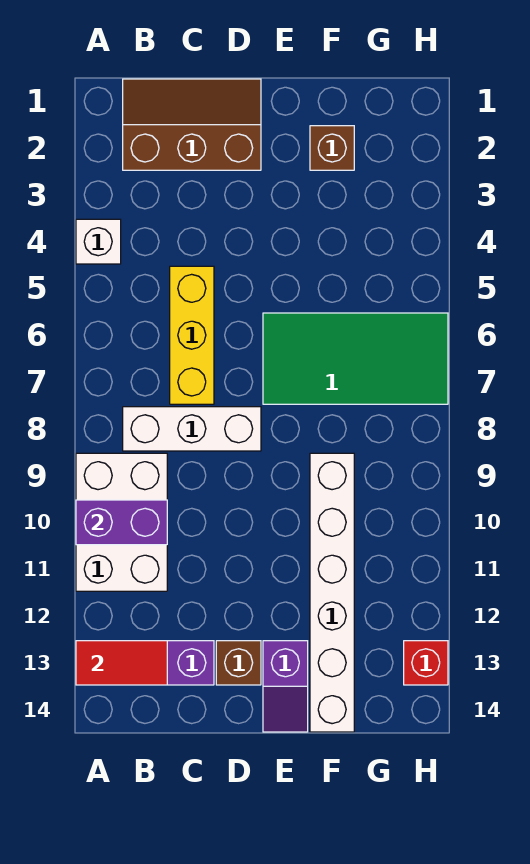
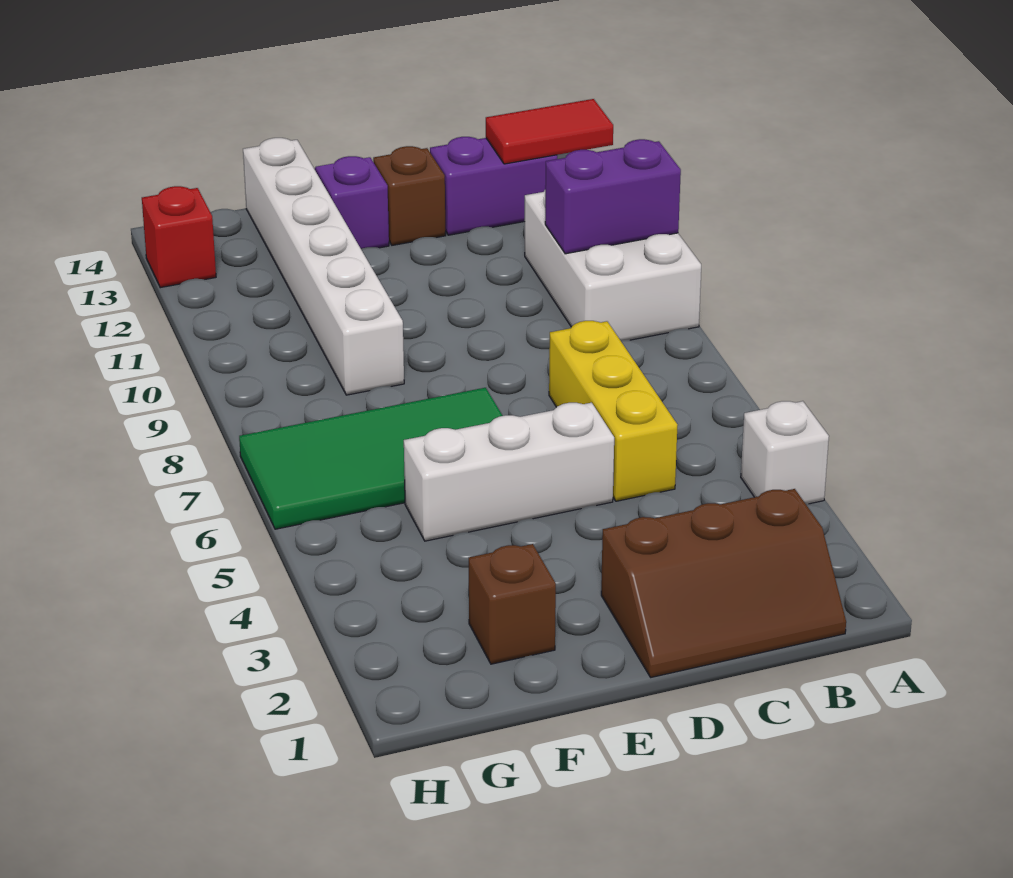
white 1x3 brick [123,407,261,451] -> white 1x3 brick moved to [404,403,614,541]

